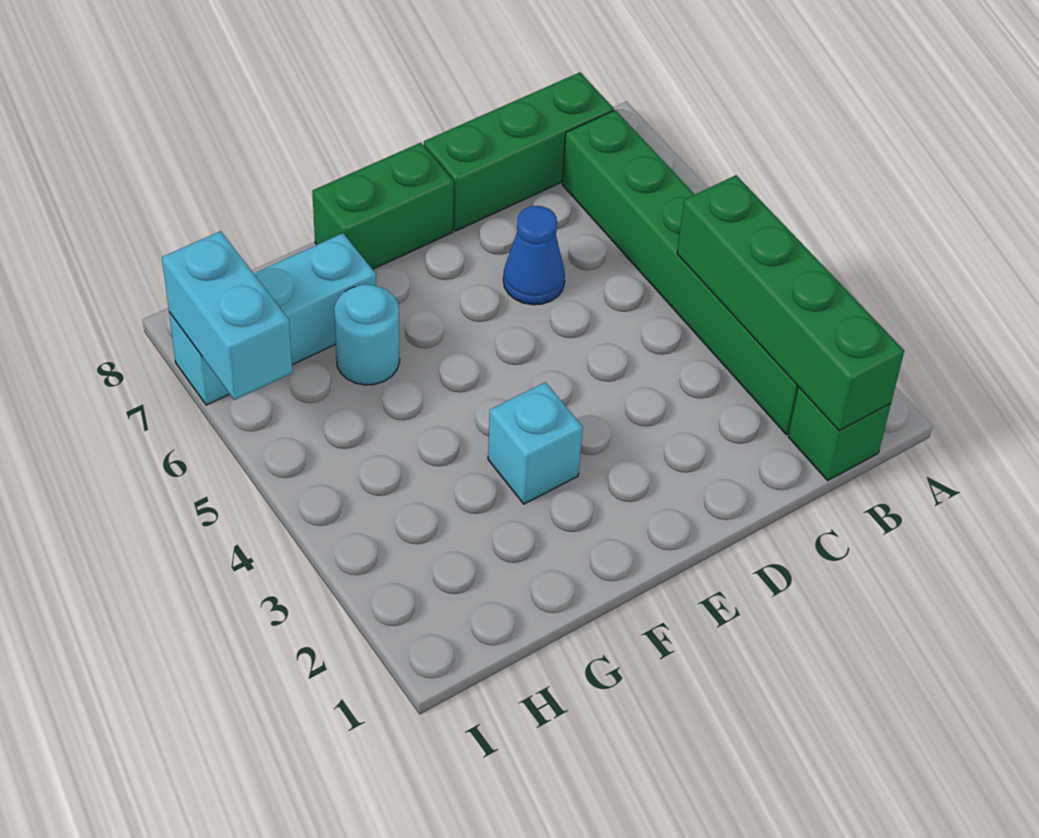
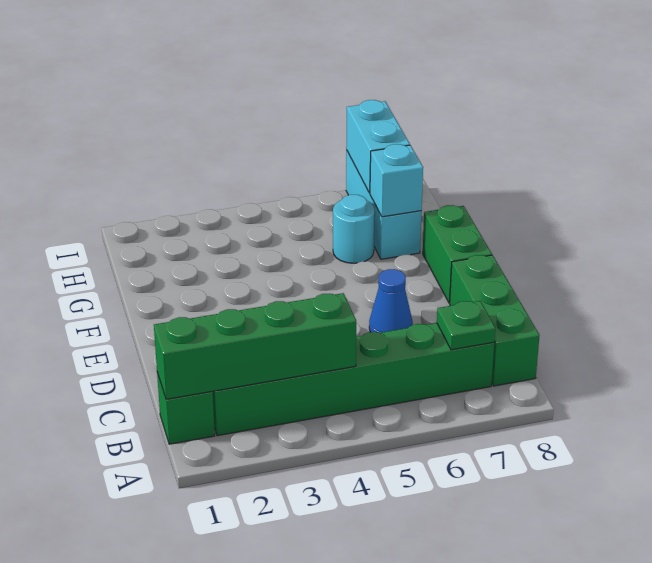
none -> green 1x1 plate [437,301,495,350]
cyan 1x1 brick [488,382,583,504] -> cyan 1x1 brick moved to [370,144,423,217]
cyan 1x2 brick [162,231,292,400] -> cyan 1x2 brick turned to [346,100,410,193]

